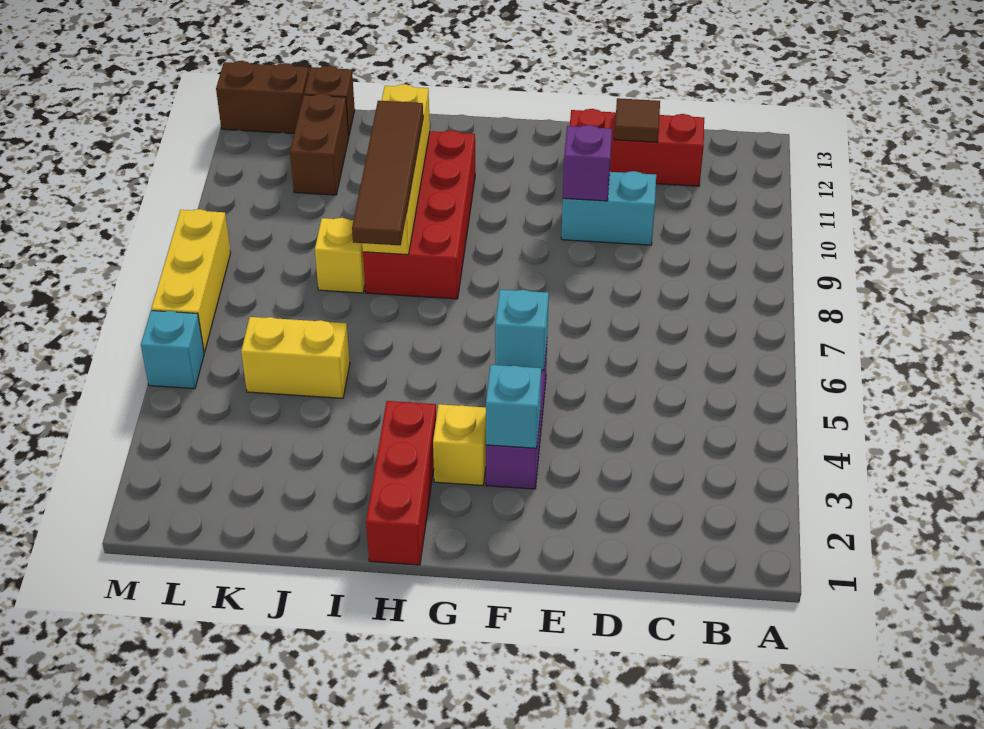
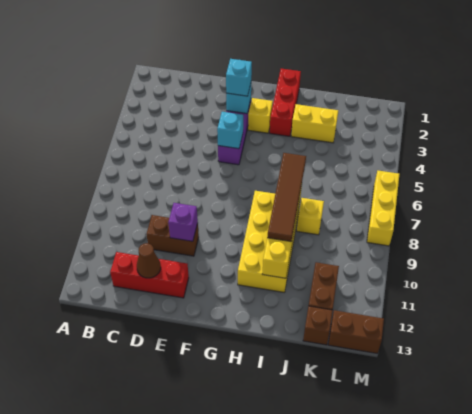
cyan 1x2 brick [561,171,656,245] -> brown 1x2 brick [146,215,199,256]
brown 1x1 tile [614,98,660,142] -> brown 1x1 cone [137,243,161,278]
red 2x4 brick [363,130,475,299] -> yellow 2x4 brick [238,191,300,292]
yellow 1x2 brick [241,317,350,398] -> yellow 1x2 brick moved to [291,104,338,143]
cyan 1x1 brick [141,311,204,389] -> cyan 1x1 brick moved to [226,59,252,96]

